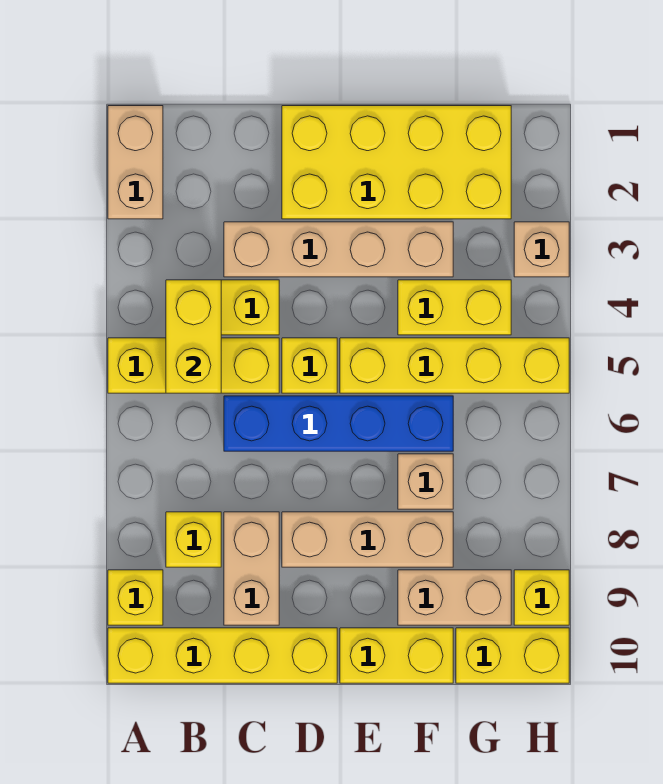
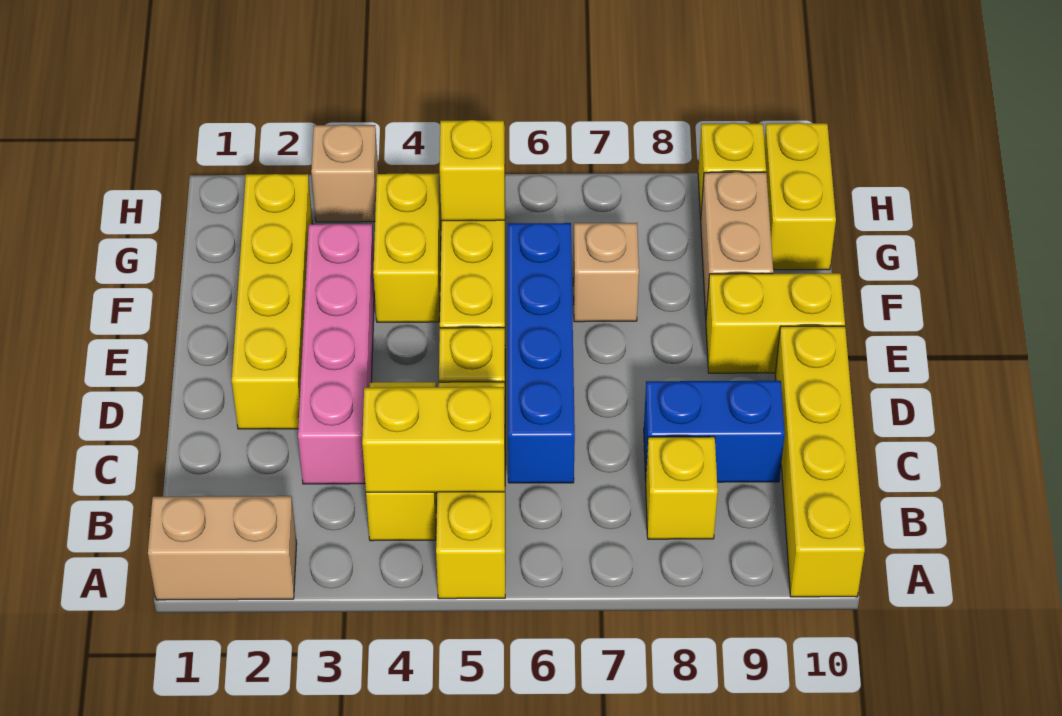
yellow 1x1 brick [108,570,163,625] -> yellow 1x1 brick moved to [440,120,505,221]
tan 1x4 brick [224,222,453,277] -> pink 1x4 brick [298,224,375,484]
tan 1x2 brick [224,512,279,625] -> blue 1x2 brick [644,381,785,482]
yellow 2x4 brick [282,106,511,219] -> yellow 1x4 brick [232,174,312,429]
tan 1x3 brick [282,512,453,567] -> none
yellow 1x2 brick [340,628,453,683] -> yellow 1x2 brick turned to [706,273,845,373]

